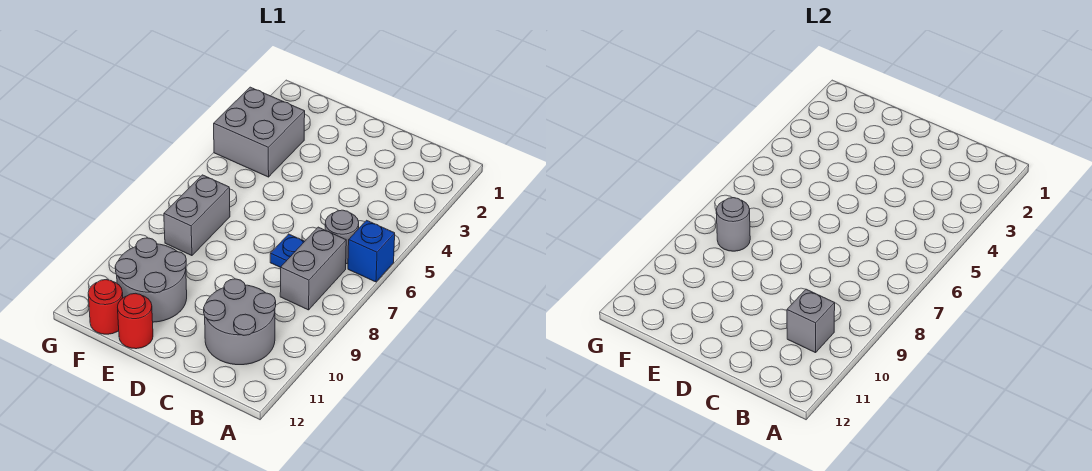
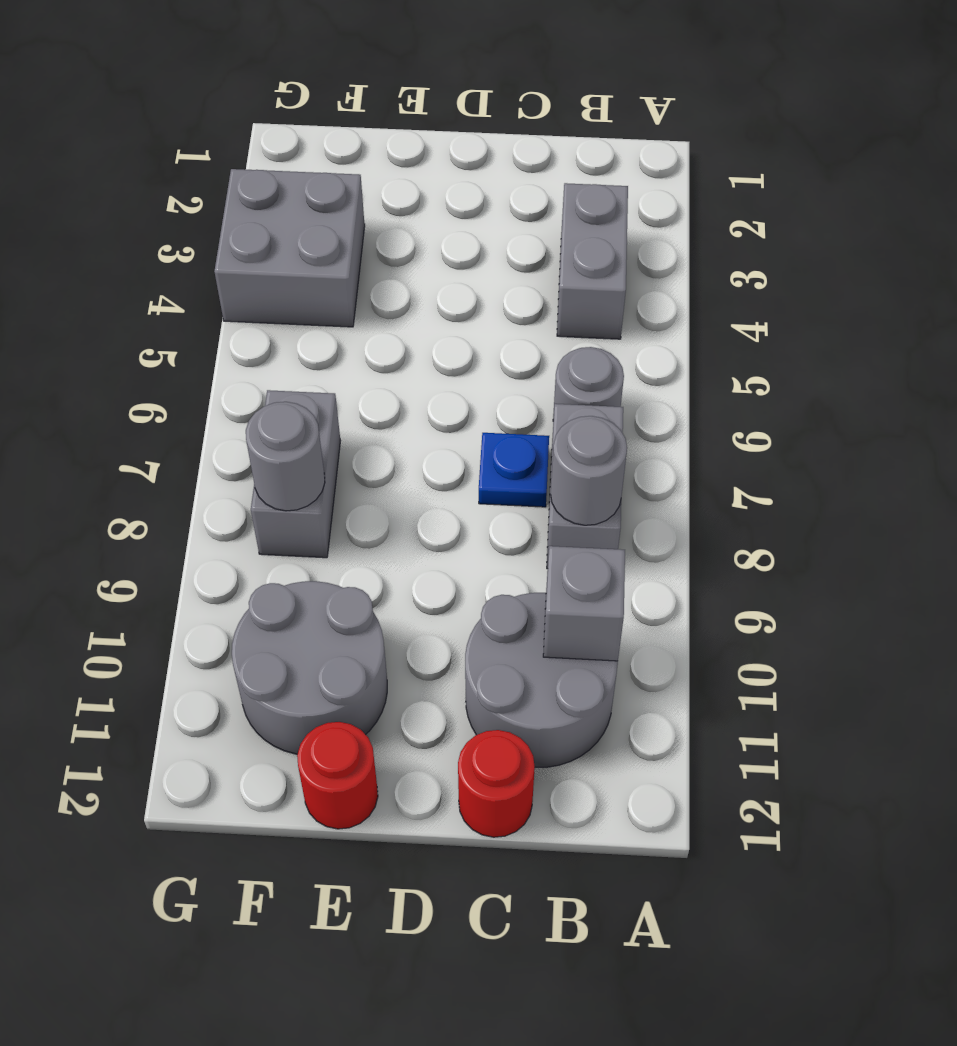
blue 1x1 brick [348,220,395,282] -> none
none -> grey 1x2 brick [557,183,628,339]
none -> grey 1x1 round brick [551,416,627,525]
red 1x1 round brick [88,280,123,334] -> red 1x1 round brick moved to [458,730,535,837]

